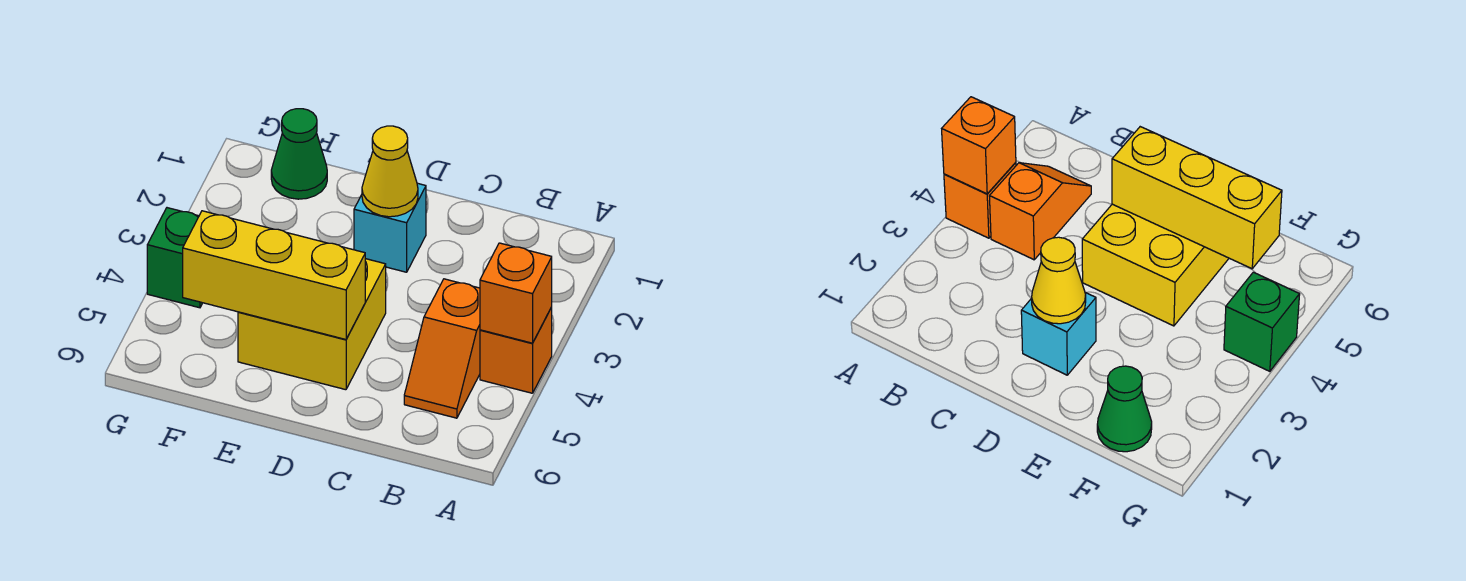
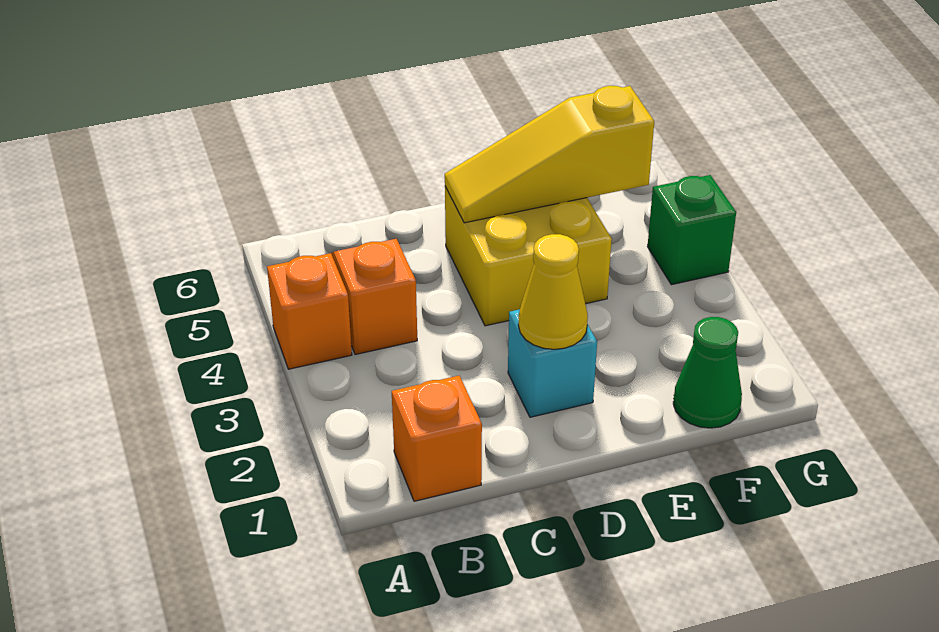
orange 1x1 brick [480,243,552,343] -> orange 1x1 brick moved to [392,376,482,501]
yellow 1x3 brick [183,211,365,339] -> yellow 1x3 slope [445,86,654,223]

